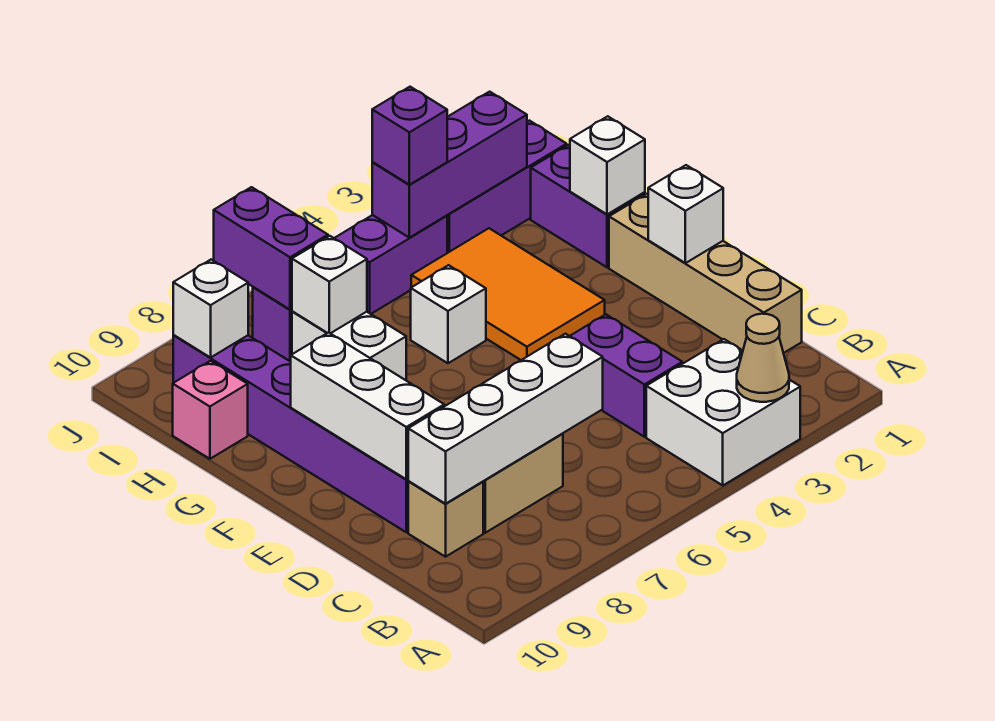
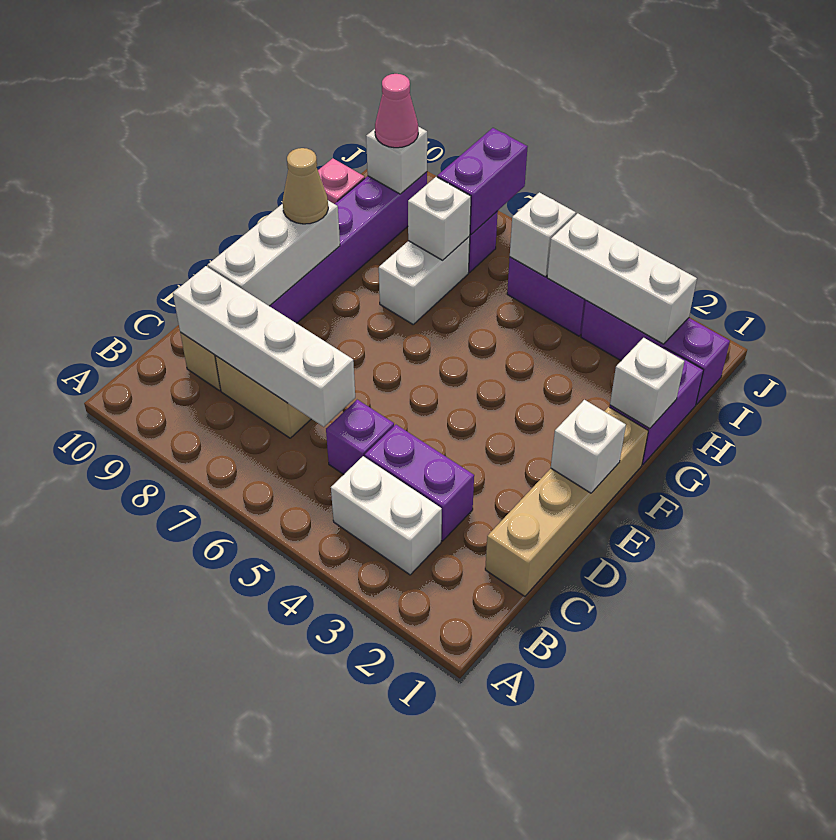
white 2x2 brick [646,339,800,485] -> white 1x2 brick [331,456,442,575]
tan 1x1 cone [737,314,789,402] -> tan 1x1 cone moved to [283,148,328,224]
purple 1x2 brick [570,314,682,437] -> purple 1x2 brick turned to [365,425,474,541]
orange 2x3 tile [411,228,605,360] -> none
white 1x1 brick [411,265,486,363] -> white 1x1 brick moved to [510,192,576,277]
purple 1x3 brick [372,92,527,238] -> white 1x3 brick [547,213,697,344]
purple 1x1 brick [372,87,447,185] -> purple 1x1 brick moved to [326,400,394,474]
none -> pink 1x1 cone [375,74,418,148]

